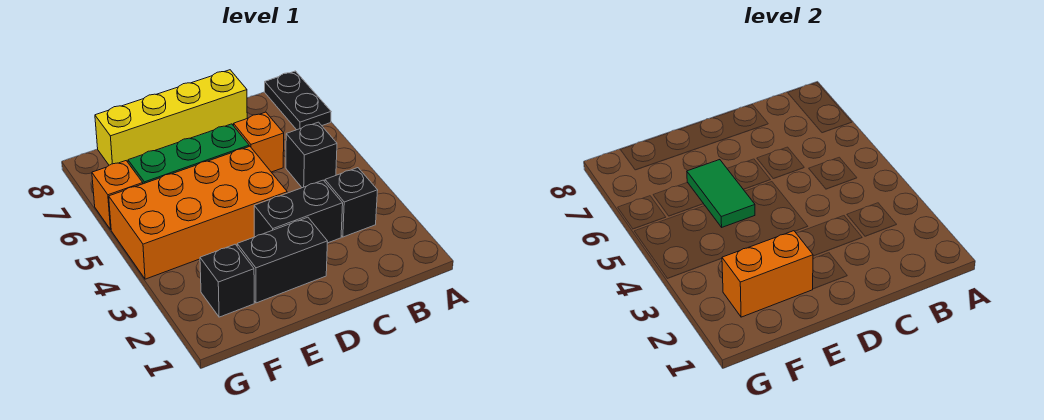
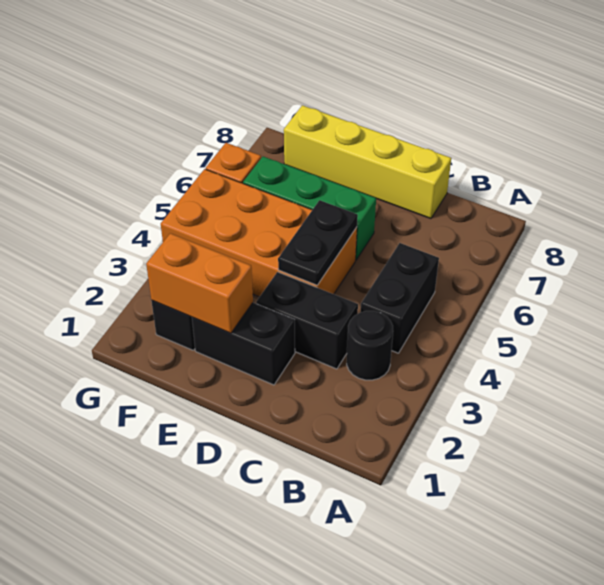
black 1x2 plate [265,71,331,130] -> black 1x2 plate moved to [278,200,358,285]
black 1x1 brick [325,168,378,237] -> black 1x1 round brick [347,311,393,380]
black 1x1 brick [286,122,337,188] -> black 1x2 brick [361,243,439,353]
orange 1x1 brick [233,112,284,172] -> none
green 1x2 tile [687,160,755,227] -> none

